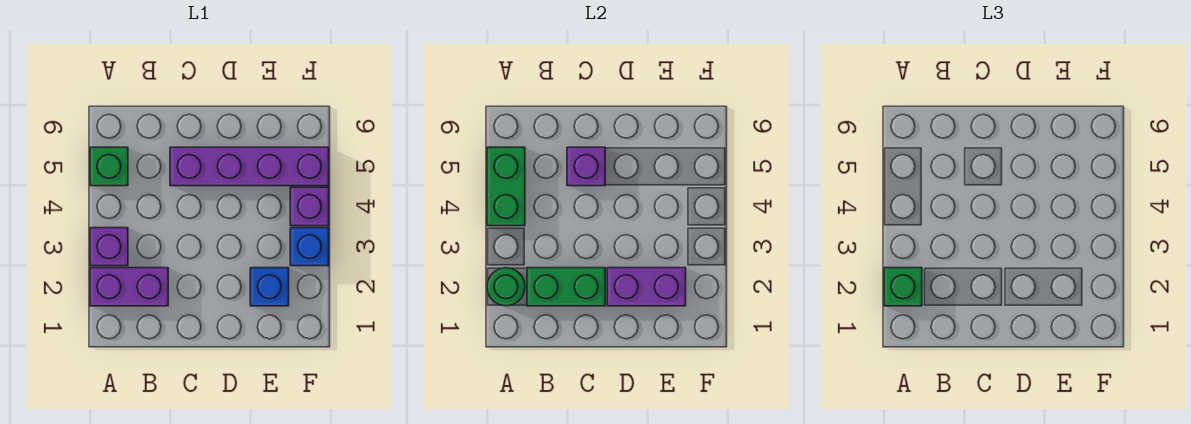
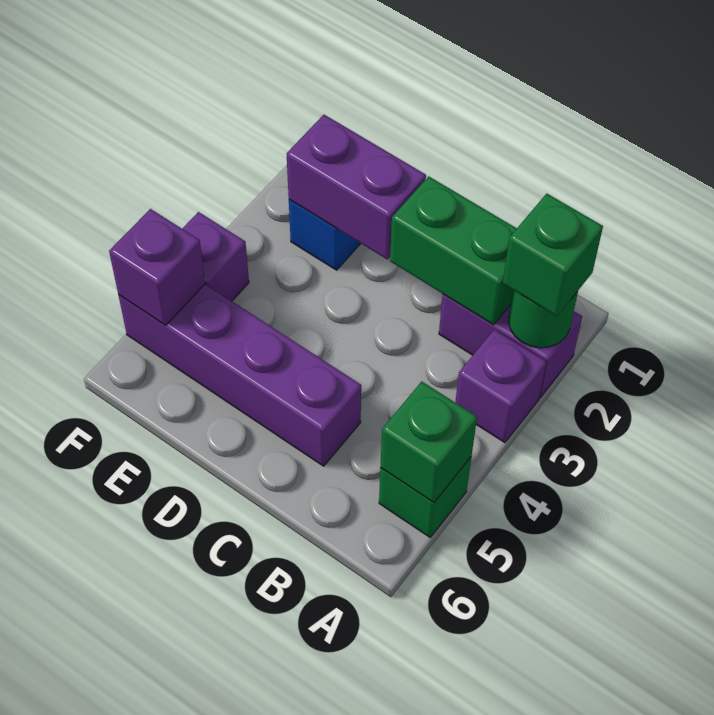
green 1x2 brick [487,147,525,226] -> green 1x1 brick [380,381,477,503]
purple 1x1 brick [567,147,605,186] -> purple 1x1 brick moved to [109,209,205,325]
blue 1x1 brick [290,228,329,266] -> none

